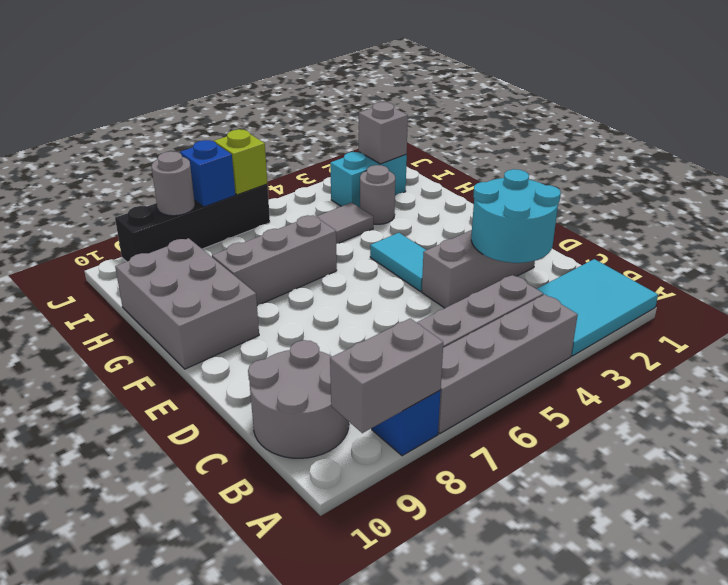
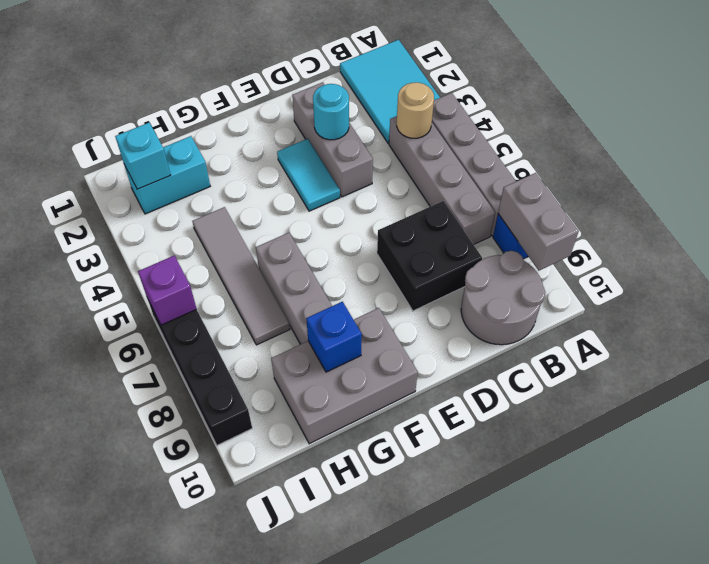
none -> tan 1x1 round brick [397,82,434,138]
cyan 2x2 round brick [471,169,561,263] -> cyan 1x1 round brick [313,84,349,140]
none -> black 2x2 brick [377,201,482,311]
cyan 1x2 tile [370,233,426,291] -> cyan 1x2 tile turned to [277,139,340,211]
grey 1x1 round brick [360,165,395,224] -> none
cyan 1x2 brick [330,152,407,207] -> cyan 1x2 brick turned to [124,136,210,214]
grey 1x1 brick [359,102,408,164] -> cyan 1x1 brick [115,123,171,189]
lime 1x1 brick [214,129,267,195] -> purple 1x1 brick [138,255,197,325]
blue 1x1 brick [180,140,235,207] -> blue 1x1 brick moved to [306,302,362,372]
grey 1x1 round brick [152,151,195,216] -> none

